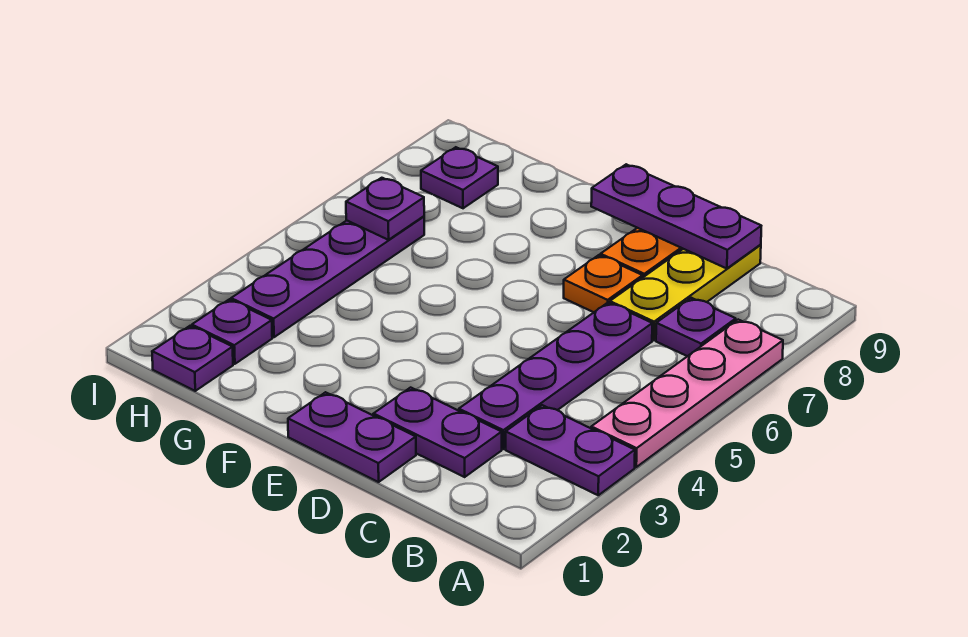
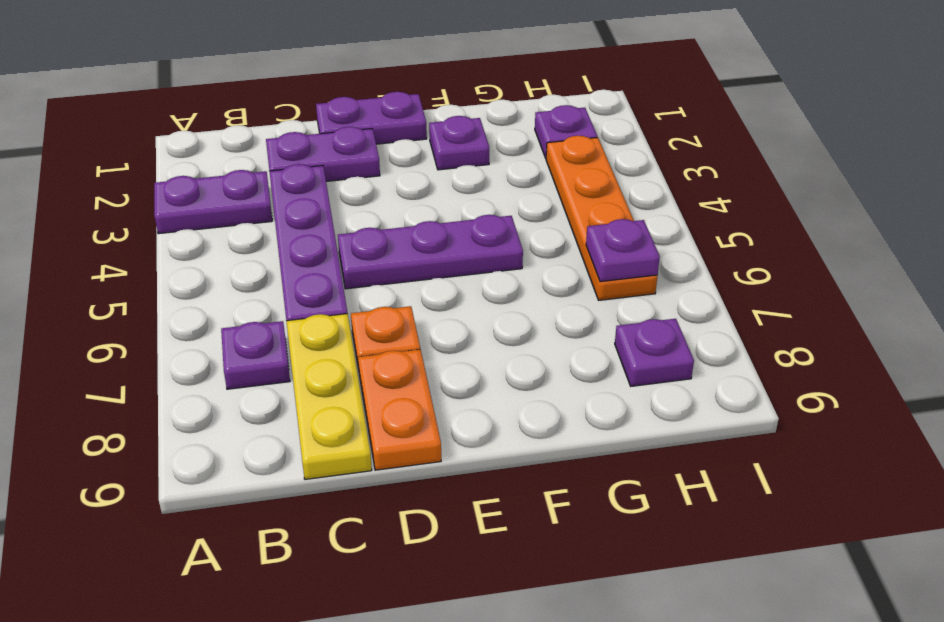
pink 1x4 plate [591,320,783,467] -> none
purple 1x3 plate [591,164,761,269] -> purple 1x3 plate moved to [338,215,523,289]
purple 1x1 plate [152,326,233,391] -> purple 1x1 plate moved to [429,116,489,170]
purple 1x4 plate [231,216,424,337] -> orange 1x4 plate [546,136,657,300]

